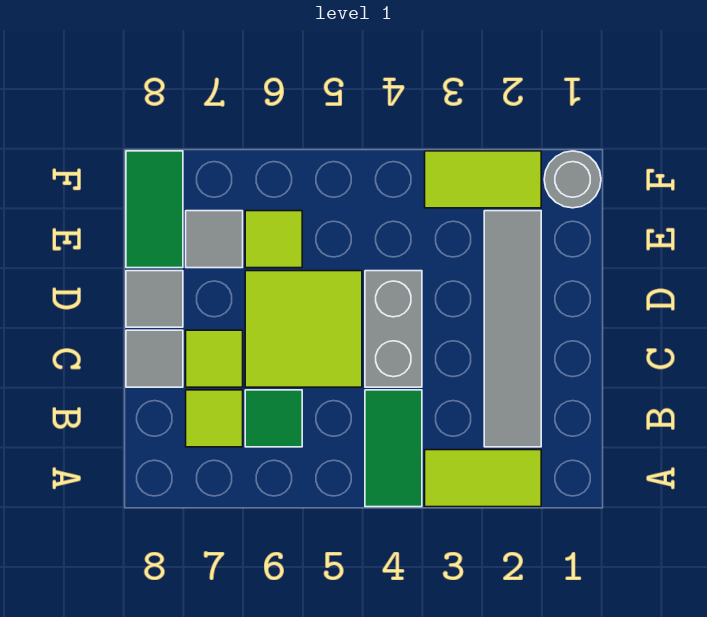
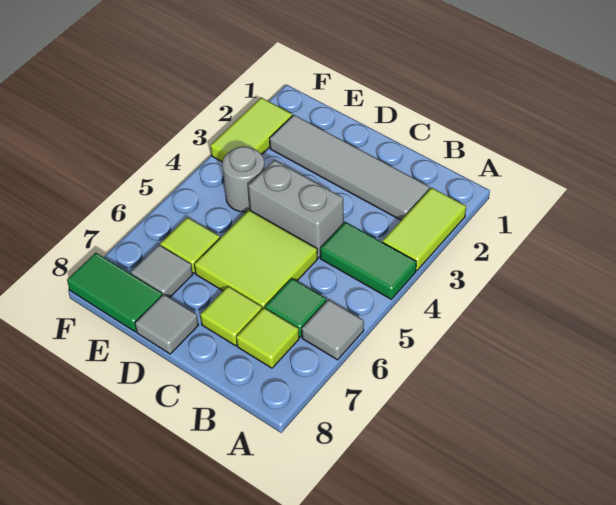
grey 1x1 tile [126,330,183,387] -> grey 1x1 tile moved to [302,300,364,360]
grey 1x1 round brick [544,151,601,208] -> grey 1x1 round brick moved to [222,146,265,212]

